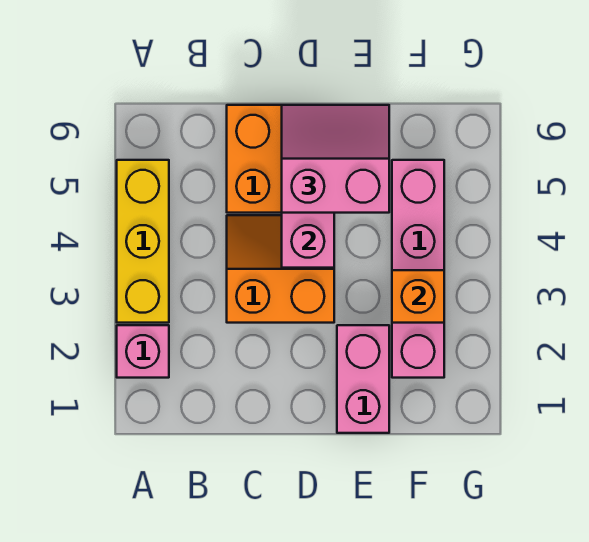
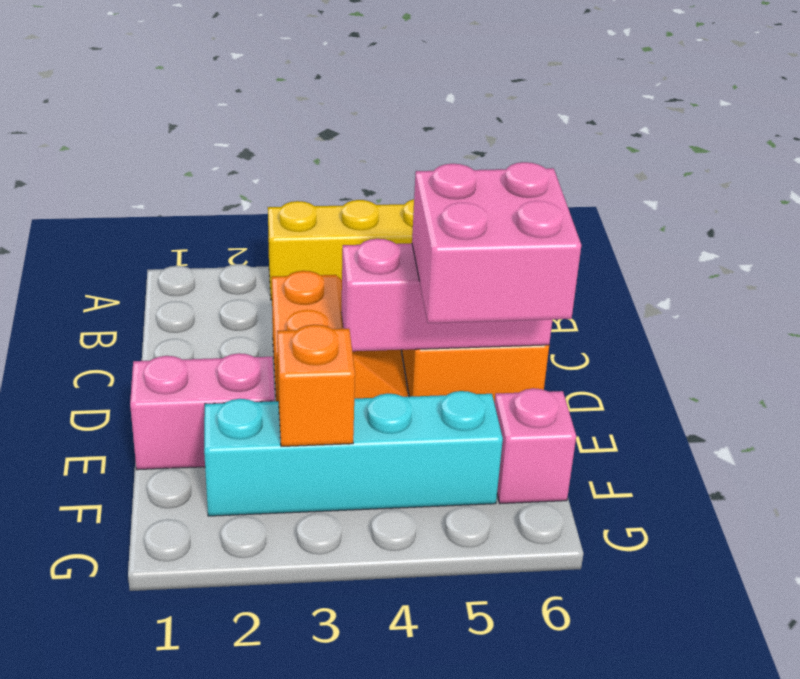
pink 1x1 brick [117,325,169,378] -> pink 1x1 brick moved to [494,388,576,504]
pink 2x2 slope [282,105,389,213] -> pink 2x2 brick [412,162,581,323]
pink 1x4 brick [392,160,444,378] -> cyan 1x4 brick [204,391,503,516]

